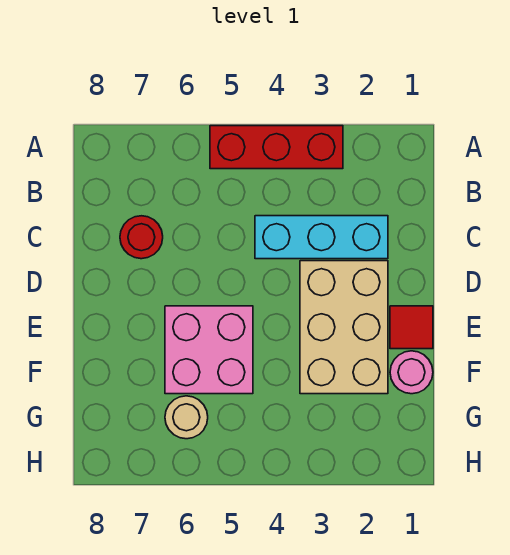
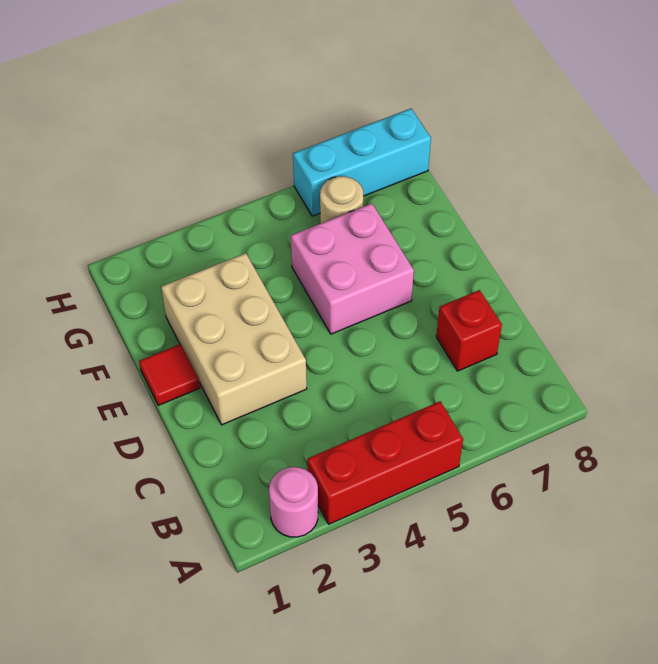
cyan 1x3 brick [255,216,388,259] -> cyan 1x3 brick moved to [293,109,431,216]
red 1x1 round brick [120,216,163,259] -> red 1x1 brick [436,290,502,371]
pink 1x1 round brick [390,351,433,394] -> pink 1x1 round brick moved to [269,467,318,537]

